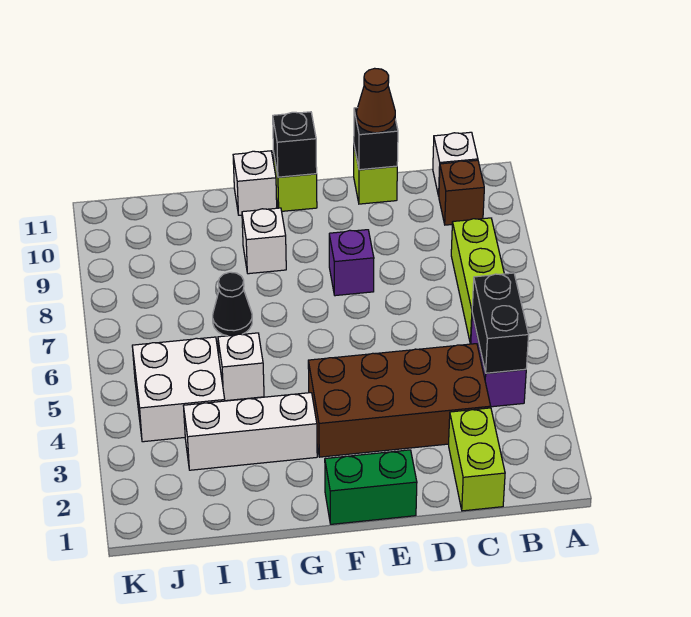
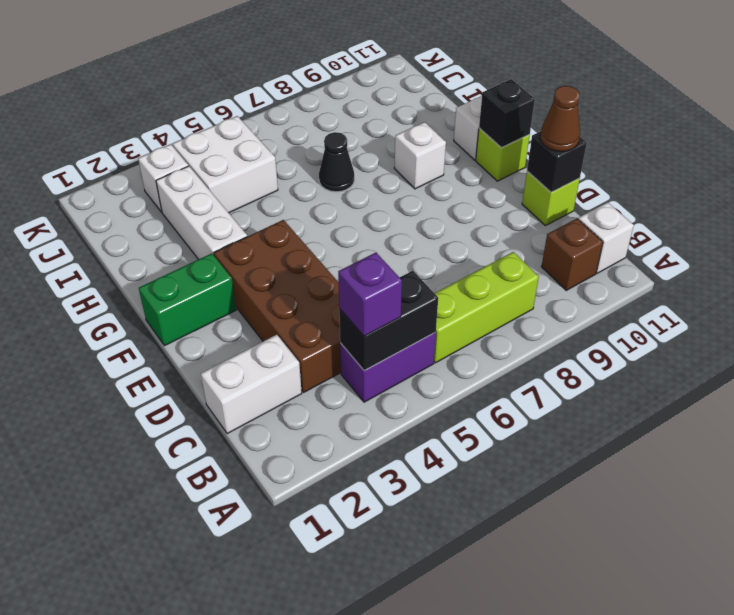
lime 1x2 brick [449,408,505,511] -> white 1x2 brick [201,335,302,434]
green 1x2 brick [325,450,417,524] -> green 1x2 brick turned to [139,253,236,346]
purple 1x1 brick [329,230,374,296] -> purple 1x1 brick moved to [338,253,402,336]
white 1x1 brick [218,333,264,401] -> white 1x1 brick moved to [138,144,188,212]

